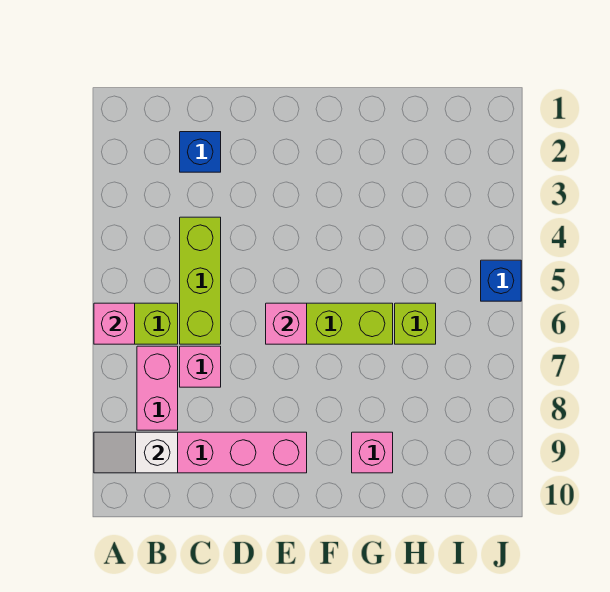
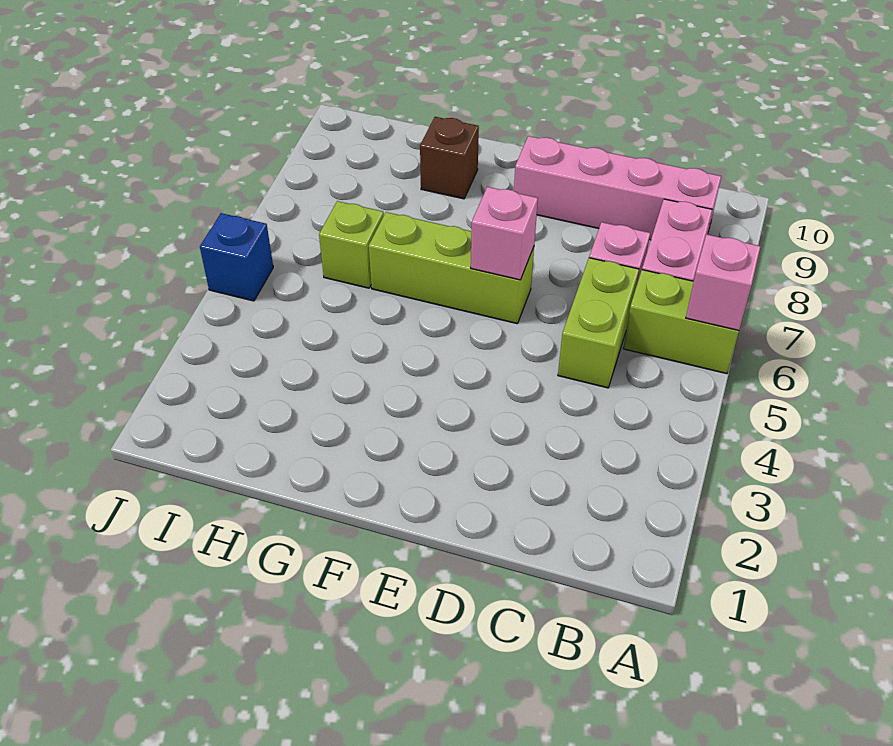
white 1x2 slope [94,432,178,473] -> none
blue 1x1 brick [180,132,221,172] -> none
lime 1x3 brick [180,217,221,344] -> lime 1x2 brick [558,258,639,388]
pink 1x1 brick [352,432,393,473] -> brown 1x1 brick [420,117,479,199]

